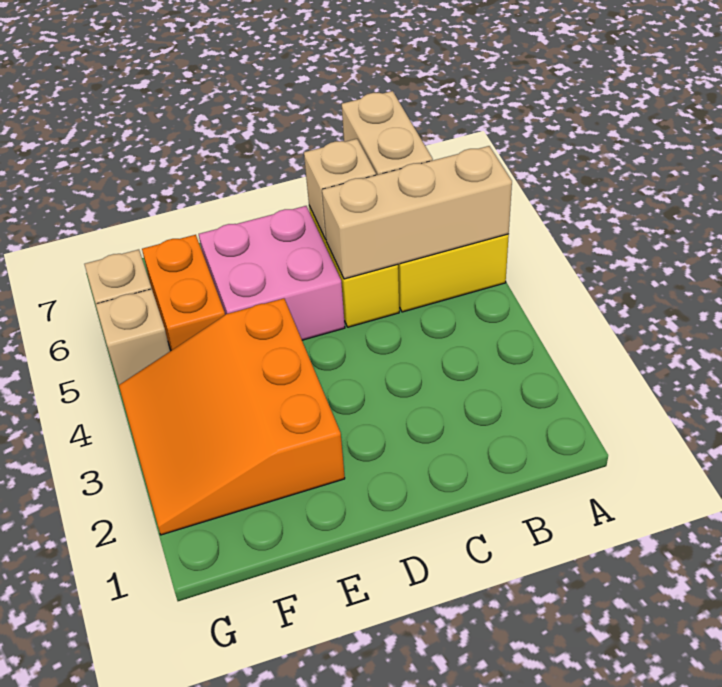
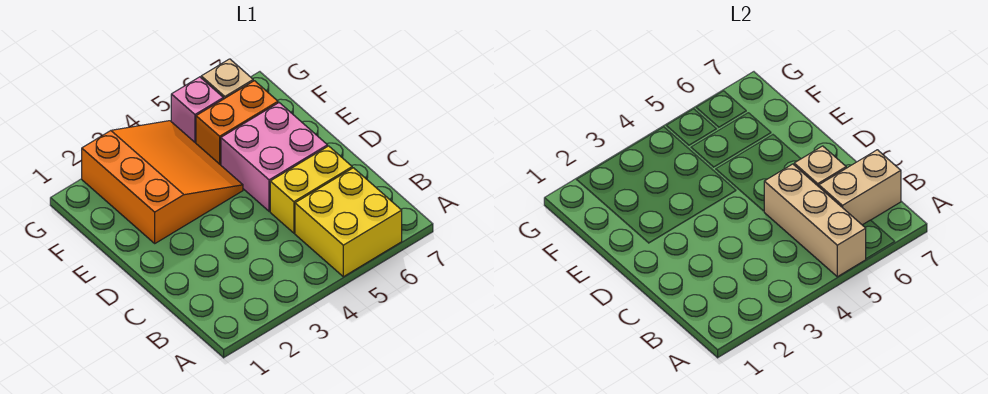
orange 3x3 slope [119,298,345,535] -> orange 3x3 slope turned to [82,121,243,243]
tan 1x1 brick [96,289,170,385] -> pink 1x1 brick [171,77,223,143]

